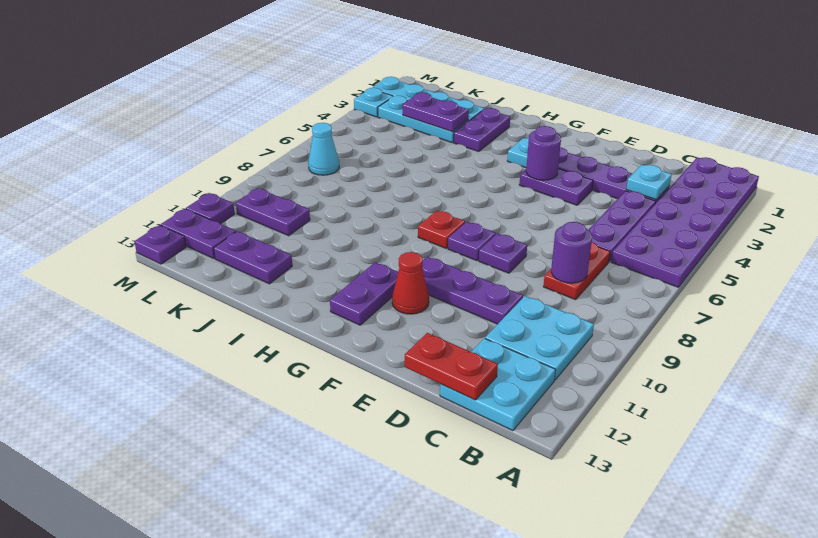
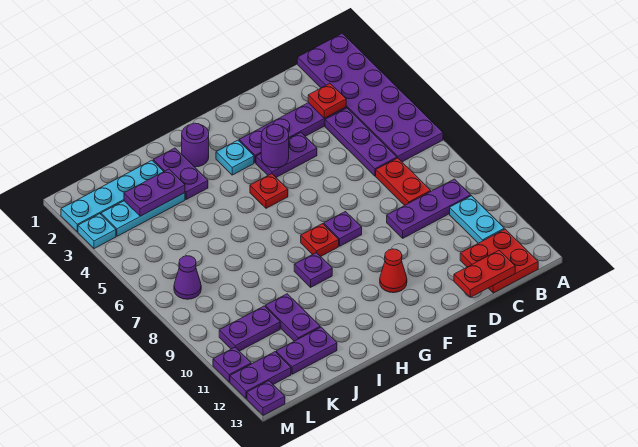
cyan 2x2 plate [485,296,594,380] -> cyan 1x2 plate [450,196,504,243]
cyan 2x2 plate [440,338,556,431] -> red 2x2 plate [460,229,538,293]
cyan 1x1 plate [626,165,672,200] -> red 1x1 plate [308,84,346,118]
purple 1x1 round brick [551,222,592,283] -> purple 1x1 round brick moved to [182,123,209,167]
purple 1x3 plate [422,257,523,324] -> purple 1x3 plate moved to [387,179,471,238]
purple 1x1 plate [479,233,527,273] -> purple 1x1 plate moved to [294,253,332,287]
none -> red 1x1 plate [250,174,288,208]
purple 1x2 plate [330,262,398,325] -> purple 1x2 plate moved to [265,294,320,341]
cyan 1x1 cone [308,123,339,175] -> purple 1x1 cone [174,256,201,299]

